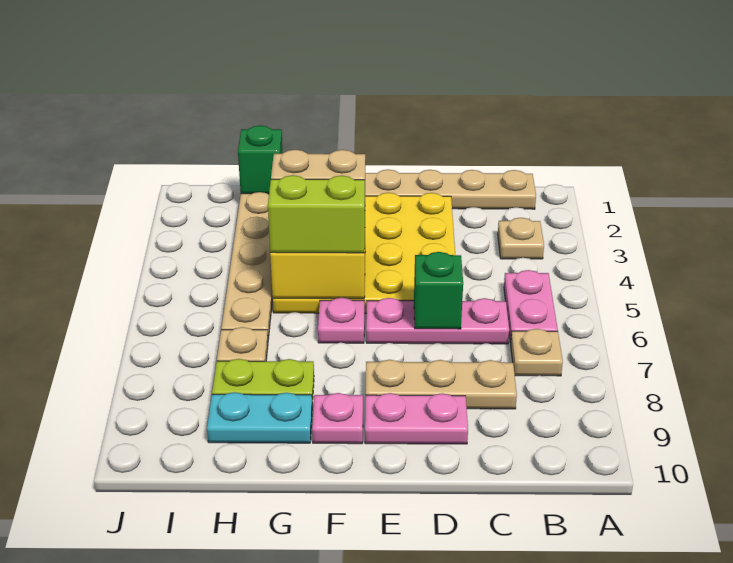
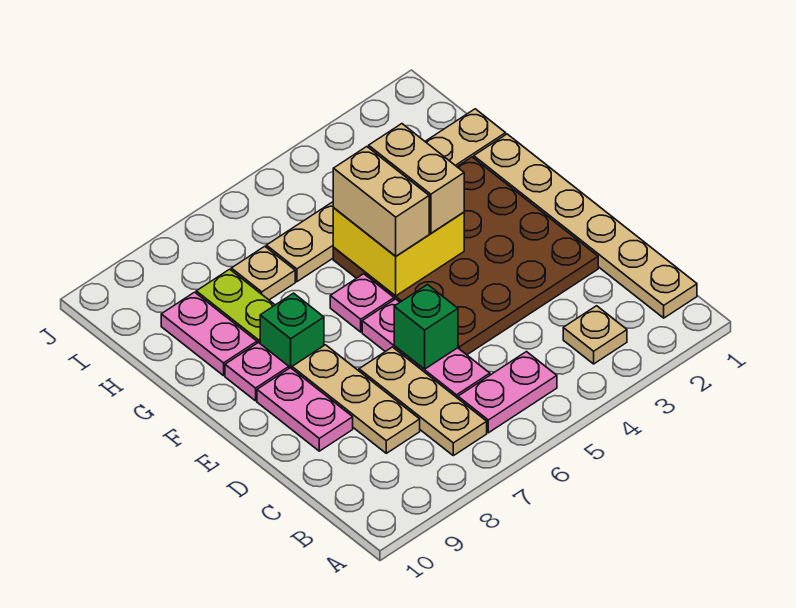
tan 1x1 plate [510,329,563,376] -> tan 1x3 plate [359,347,487,456]
yellow 4x4 plate [273,193,455,313] -> brown 4x4 plate [333,157,598,355]
lime 1x2 brick [268,175,365,253] -> tan 1x2 brick [333,147,429,256]
cyan 1x2 plate [207,392,312,443] -> pink 1x2 plate [161,292,257,376]
green 1x1 brick [238,125,282,194] -> green 1x1 brick moved to [260,293,324,368]

